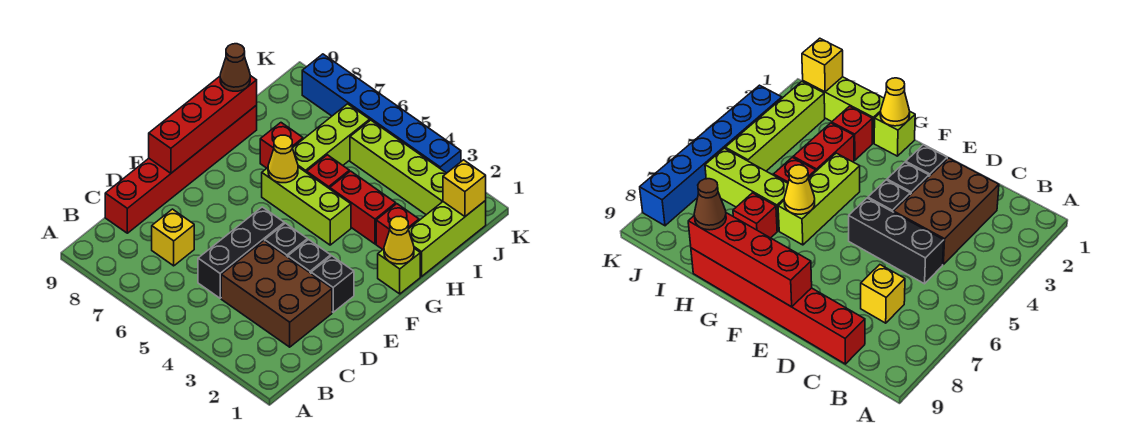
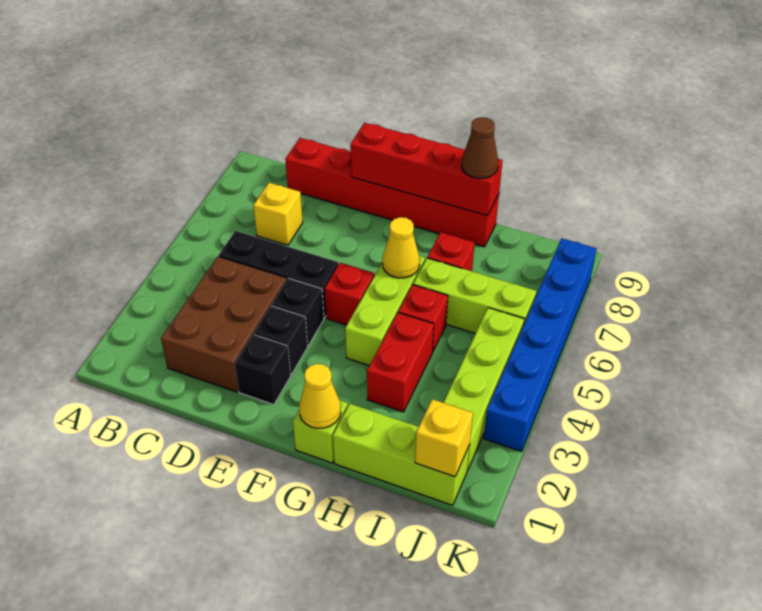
red 1x1 brick [376,204,419,249] -> red 1x1 brick moved to [325,263,374,325]

